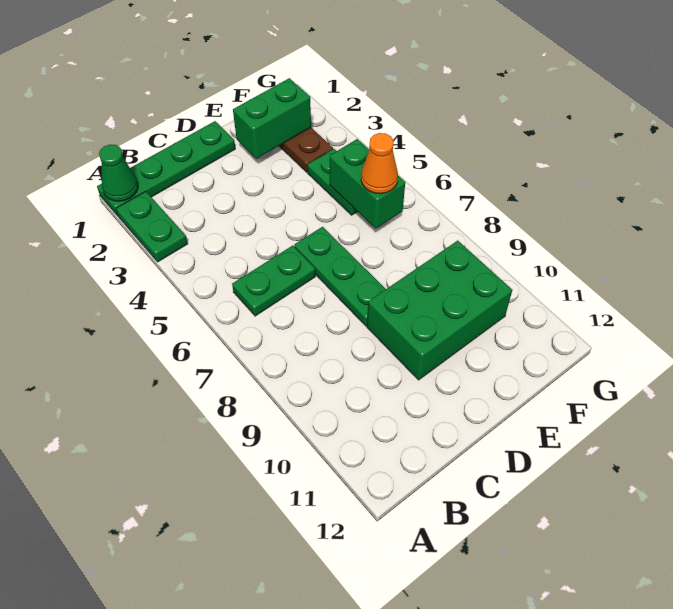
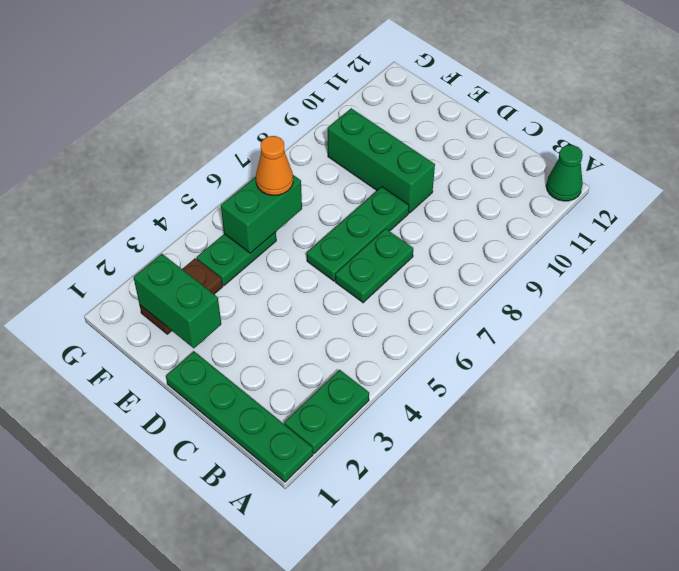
green 1x1 cone [99,144,138,201] -> green 1x1 cone moved to [546,145,583,201]
green 1x2 plate [232,245,315,316] -> green 1x2 plate turned to [335,229,413,303]
green 2x3 brick [367,241,512,380] -> green 1x3 brick [328,108,435,213]

